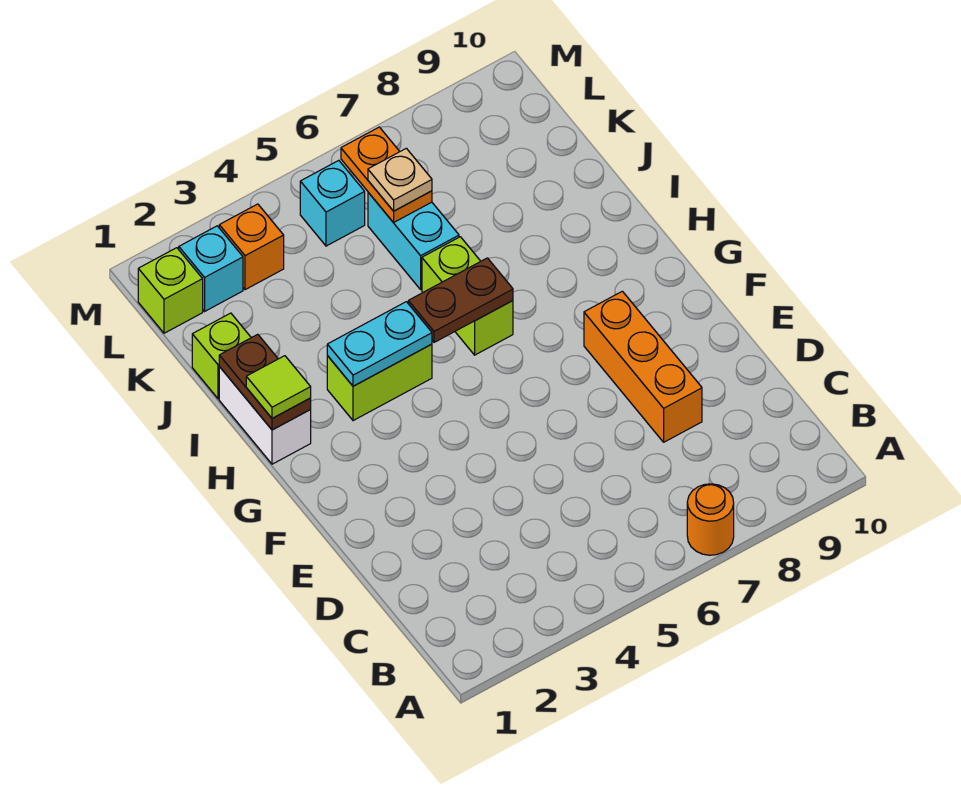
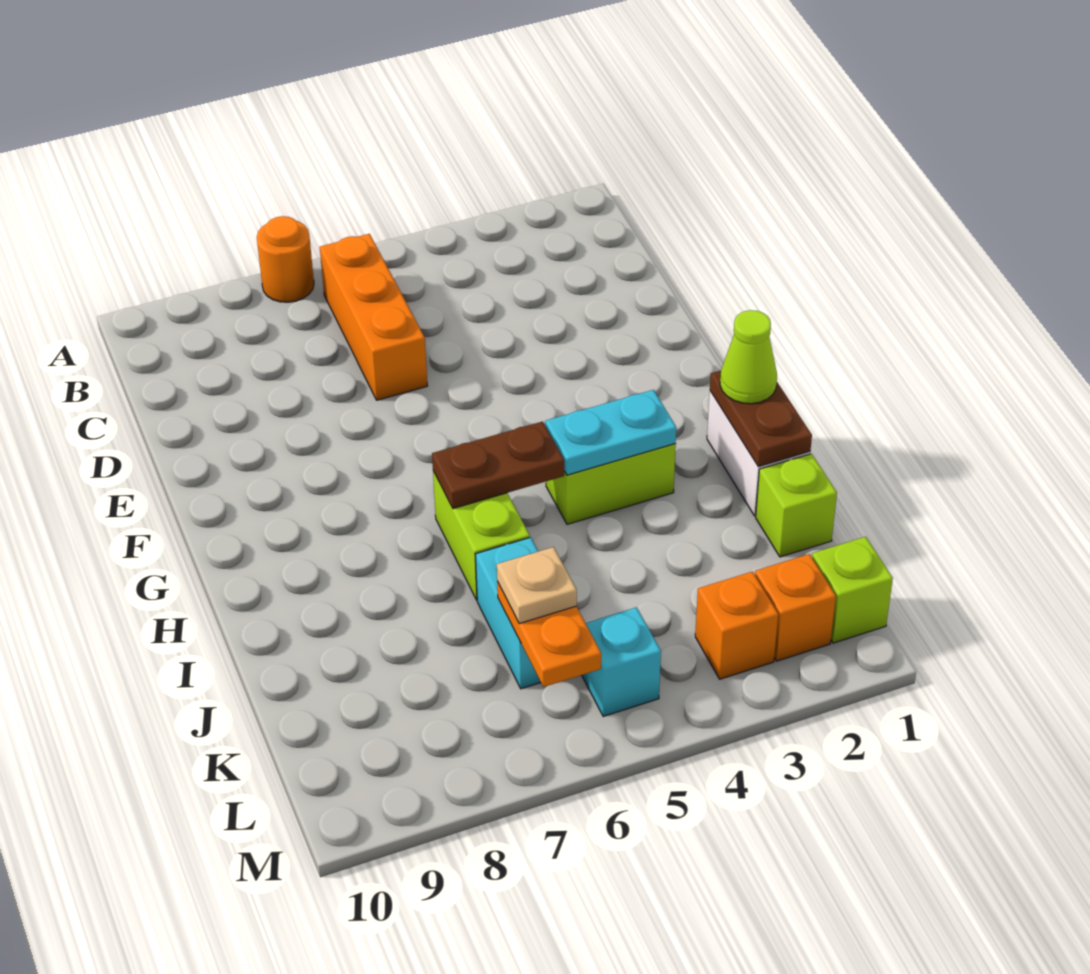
orange 1x3 brick [584,291,702,442] -> orange 1x3 brick moved to [320,234,427,400]
lime 1x1 tile [246,356,311,418] -> lime 1x1 cone [720,310,777,404]
cyan 1x1 brick [179,226,243,311] -> orange 1x1 brick [755,554,836,661]

